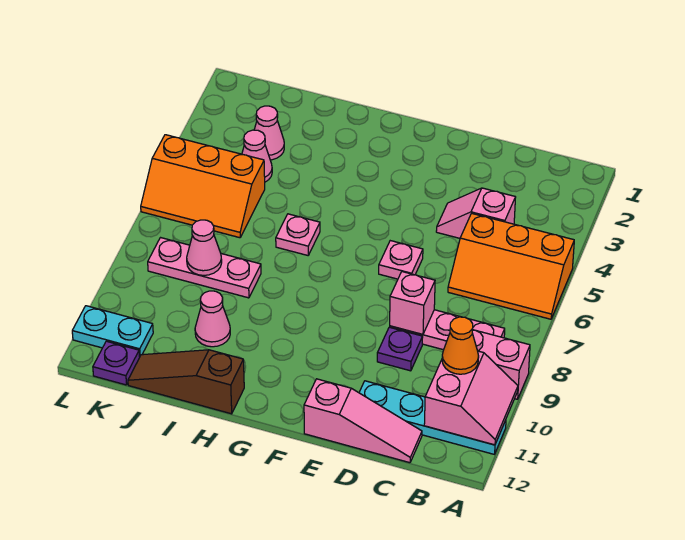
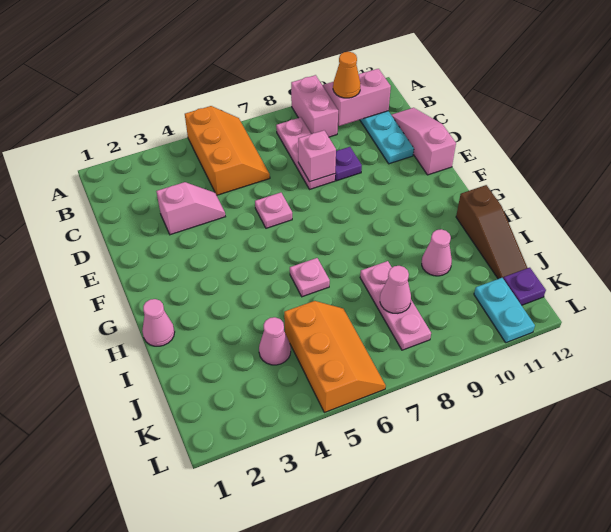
pink 1x2 slope [436,188,516,238] -> pink 1x2 slope turned to [156,182,225,235]
pink 1x1 cone [254,106,284,160] -> pink 1x1 cone moved to [142,299,175,346]

